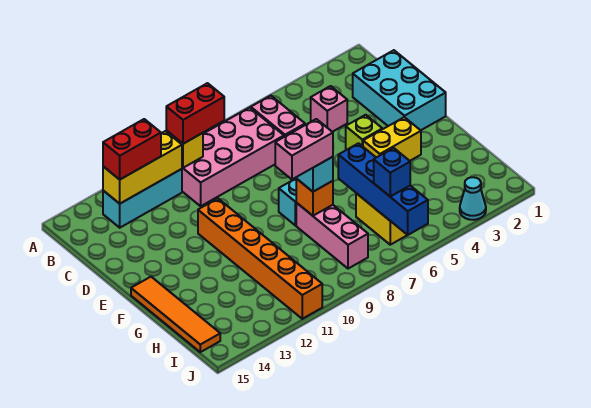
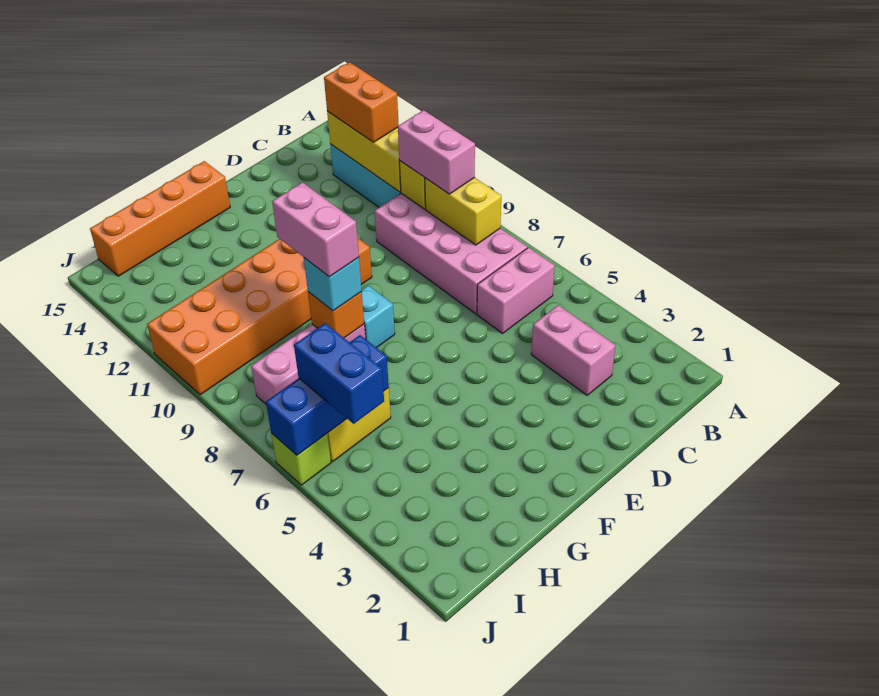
red 1x2 brick [166,83,224,144] -> pink 1x2 brick [398,110,475,194]
red 1x2 brick [103,119,161,180] -> orange 1x2 brick [324,62,399,142]
cyan 2x3 brick [353,50,446,130] -> none
pink 1x1 brick [311,86,347,132] -> pink 1x2 brick [531,305,616,395]
lime 1x1 brick [346,115,382,150] -> lime 1x1 brick moved to [271,433,331,485]
orange 1x6 brick [198,199,322,319] -> orange 2x6 brick [147,238,372,395]
yellow 1x2 brick [363,117,421,161] -> yellow 1x2 brick moved to [425,178,501,245]
orange 1x4 tile [131,277,220,352] -> orange 1x4 brick [90,161,230,276]
blue 1x4 brick [338,143,428,235] -> blue 1x3 brick [266,335,389,455]
blue 1x1 brick [374,148,410,196] -> blue 1x2 brick [294,323,384,424]
cyan 1x1 cone [460,177,486,220] -> none

